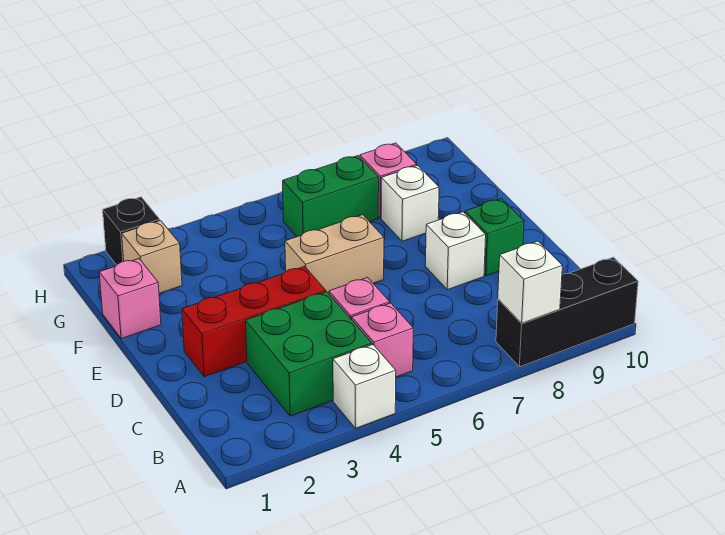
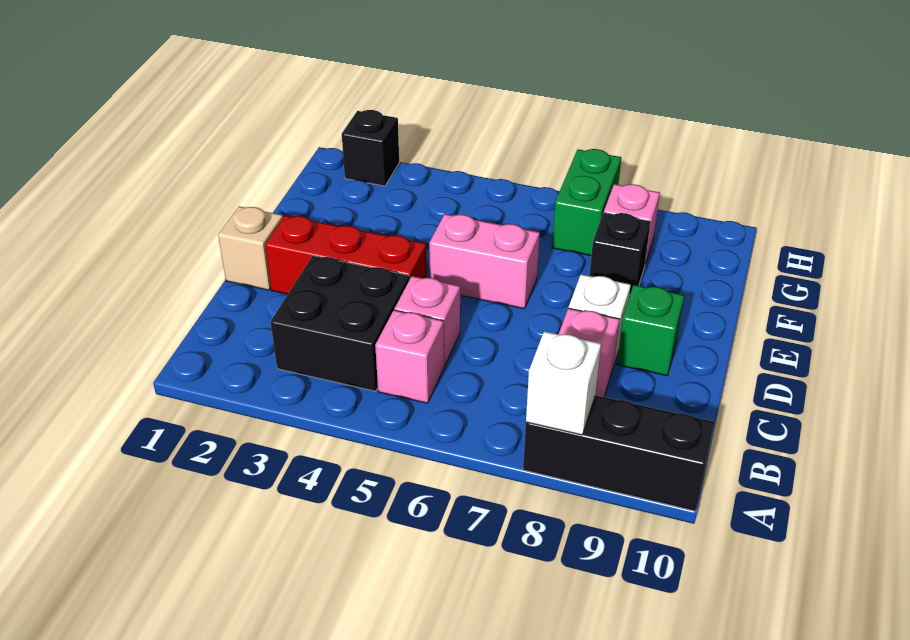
white 1x1 brick [333,345,396,428] -> none
green 2x2 brick [246,292,372,416] -> black 2x2 brick [271,256,409,391]
tan 1x2 brick [285,215,384,293] -> pink 1x2 brick [429,214,540,309]
pink 1x1 brick [99,259,161,339] -> pink 1x1 brick moved to [559,308,620,397]
white 1x1 brick [381,165,439,241] -> black 1x1 brick [589,213,651,296]
tan 1x1 brick [122,221,182,293] -> tan 1x1 brick moved to [218,206,283,290]
green 1x2 brick [283,156,379,237] -> green 1x2 brick turned to [552,149,621,256]

